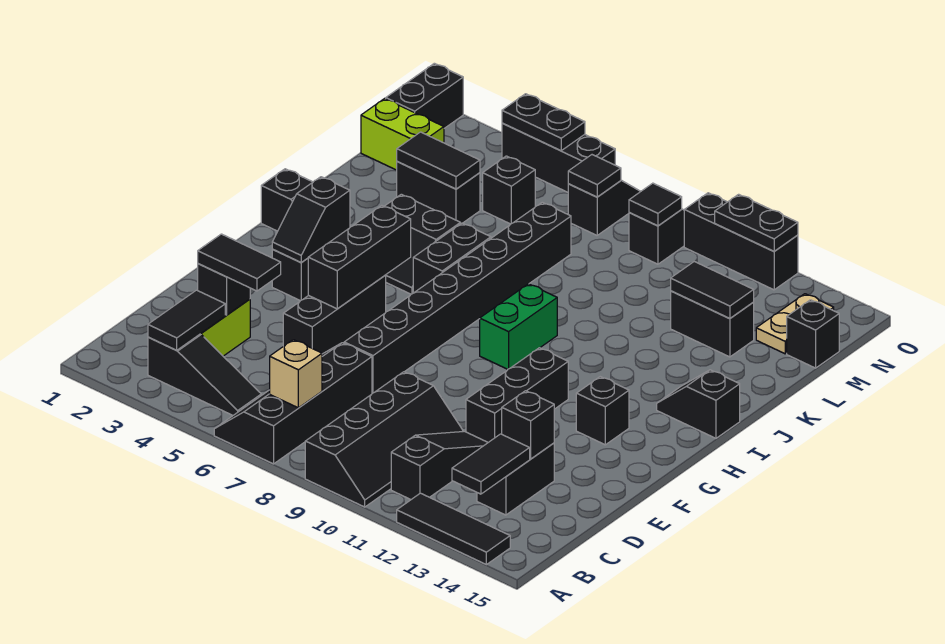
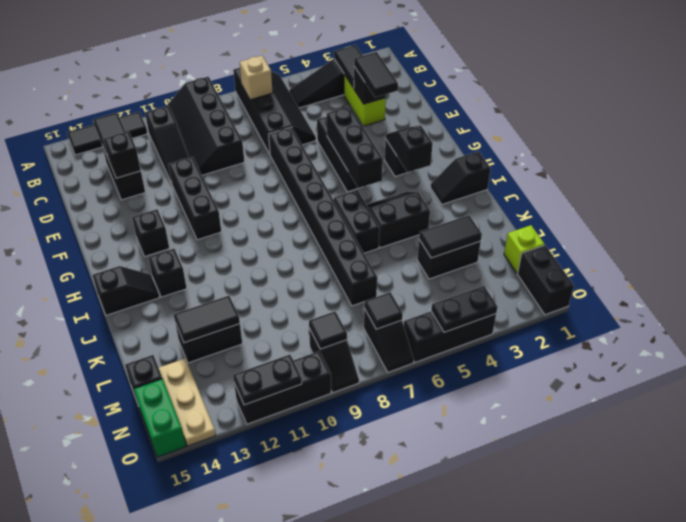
black 1x2 tile [198,234,281,291] -> black 1x2 tile turned to [354,52,398,97]
green 1x2 brick [480,284,557,369] -> green 1x2 brick moved to [134,379,186,457]
lime 1x2 brick [361,99,444,170] -> lime 1x1 brick [504,225,545,273]
black 1x1 brick [483,156,535,224] -> black 1x1 brick moved to [148,249,187,297]
tan 1x2 plate [756,294,834,354] -> tan 1x3 plate [159,358,216,446]

